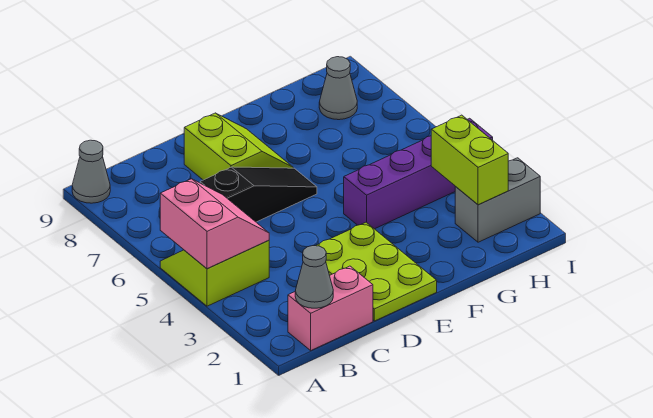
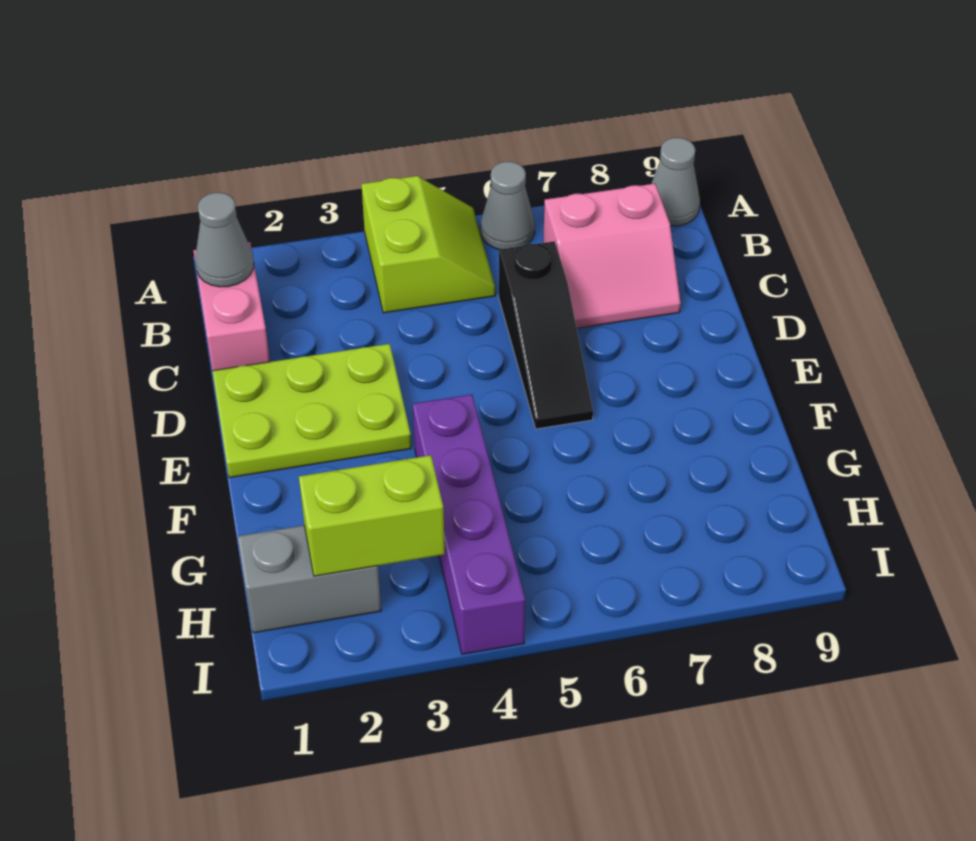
pink 2x2 slope [160,179,269,269] -> pink 2x2 slope moved to [543,184,681,328]
lime 2x2 slope [184,113,293,180] -> none
grey 1x2 brick [455,158,540,242] -> grey 1x2 brick turned to [238,525,381,633]
grey 1x1 cone [319,57,357,120] -> grey 1x1 cone moved to [481,162,535,249]

